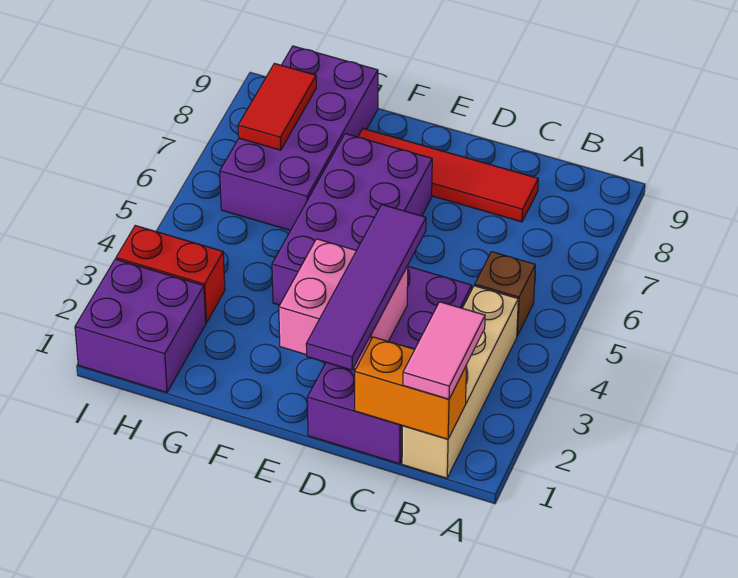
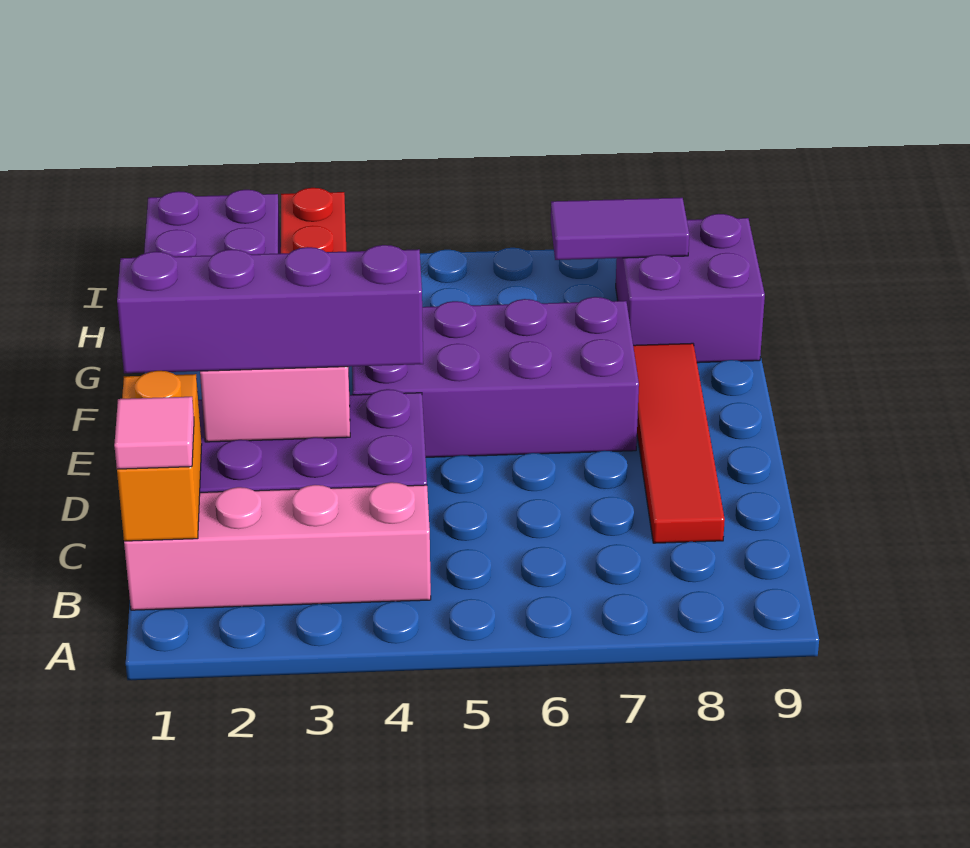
tan 1x4 brick [402,286,518,478] -> pink 1x4 brick [124,482,431,610]
pink 1x2 tile [403,302,485,399] -> pink 1x1 tile [114,397,194,469]
brown 1x1 brick [475,252,535,336] -> none
purple 1x4 tile [306,205,426,370] -> purple 1x4 brick [117,245,423,373]
purple 2x4 brick [220,46,378,230] -> purple 2x2 brick [616,214,765,363]
red 1x2 tile [238,64,316,150] -> purple 1x2 tile [551,198,689,260]

